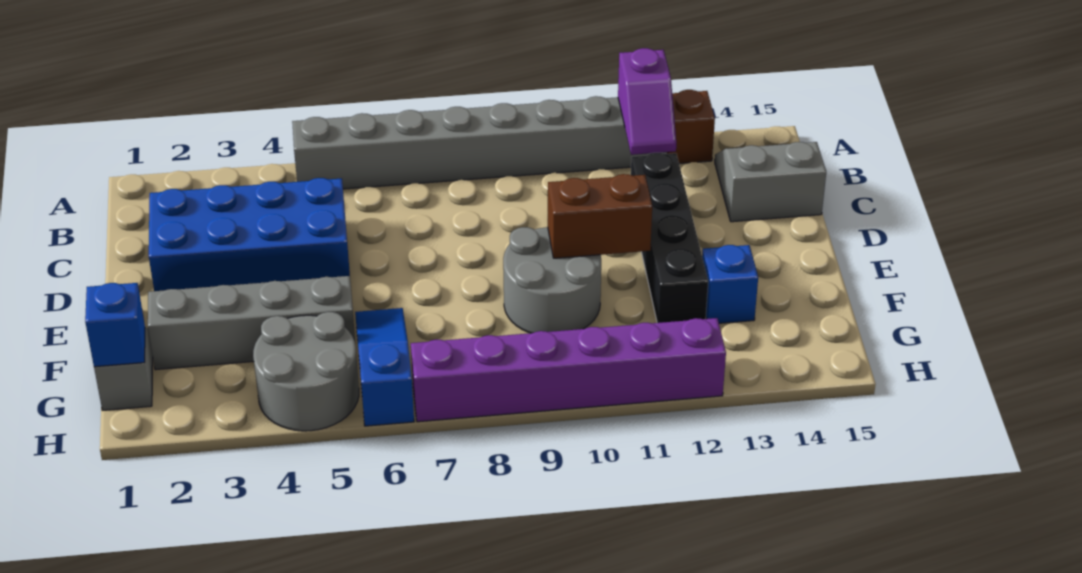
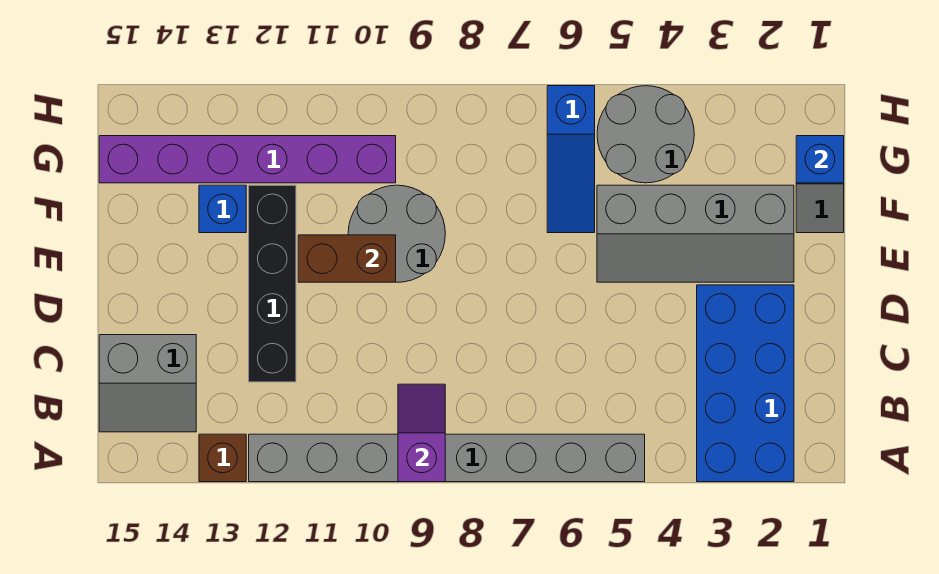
purple 1x2 slope [618,48,676,155] -> purple 1x2 slope moved to [398,384,445,482]
blue 2x4 brick [149,178,350,291] -> blue 2x4 brick turned to [697,285,794,482]
purple 1x6 brick [411,318,726,422] -> purple 1x6 brick moved to [99,136,396,183]

